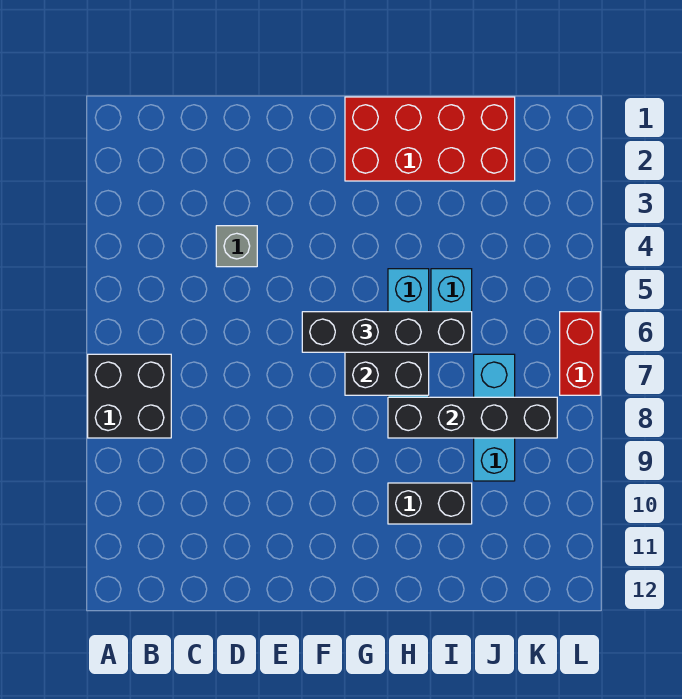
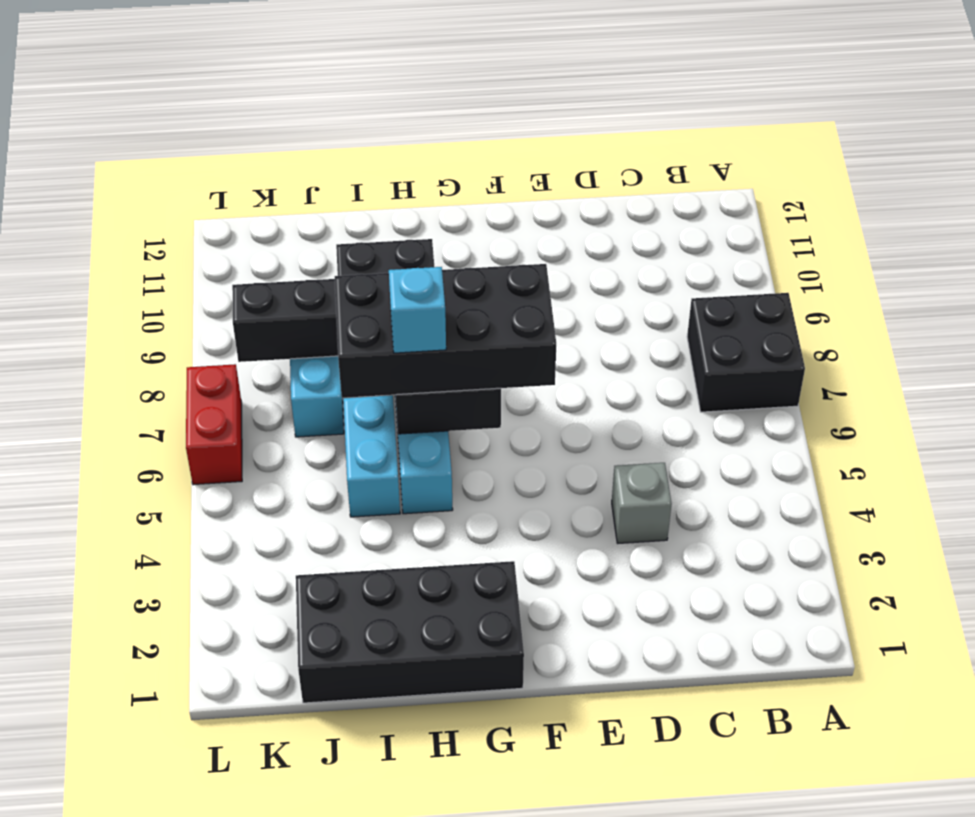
black 1x4 brick [302,312,472,352] -> black 2x4 brick [335,264,556,398]
red 2x4 brick [345,97,515,181] -> black 2x4 brick [296,561,524,703]
none -> cyan 1x1 brick [389,267,446,353]

